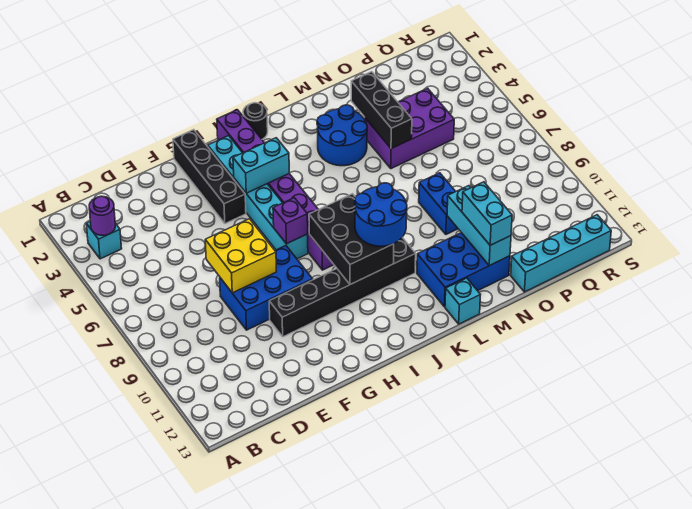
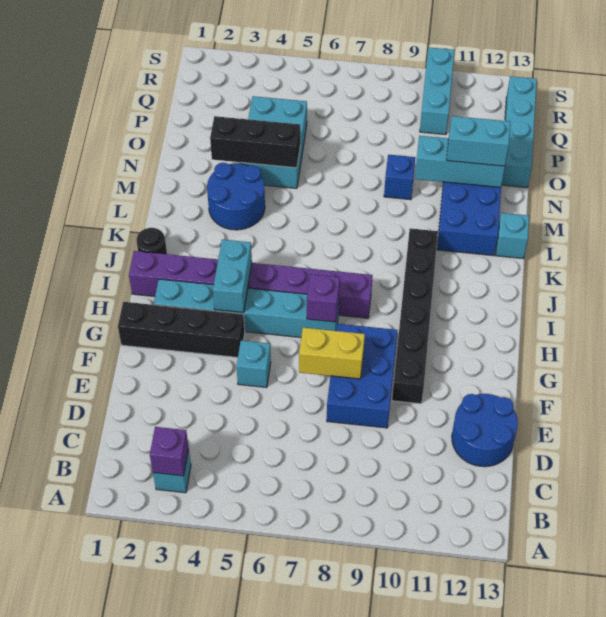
purple 1x1 round brick [89,196,115,235] -> purple 1x1 brick [150,427,189,476]
yellow 2x2 brick [205,219,276,293] -> yellow 1x2 brick [299,328,365,379]
none -> cyan 1x1 brick [237,341,271,388]
black 2x3 brick [309,194,394,284] -> none
blue 2x2 round brick [355,183,407,246] -> blue 2x2 round brick moved to [452,394,518,467]
purple 2x3 brick [365,88,454,169] -> cyan 2x3 brick [241,96,307,188]
blue 1x2 brick [419,173,458,234] -> blue 1x1 brick [384,155,415,200]
none -> cyan 1x3 brick [420,48,455,135]

